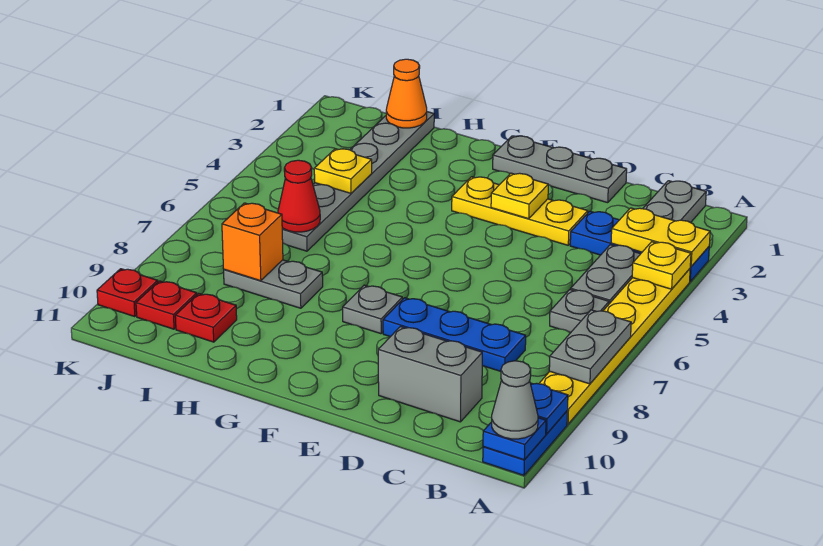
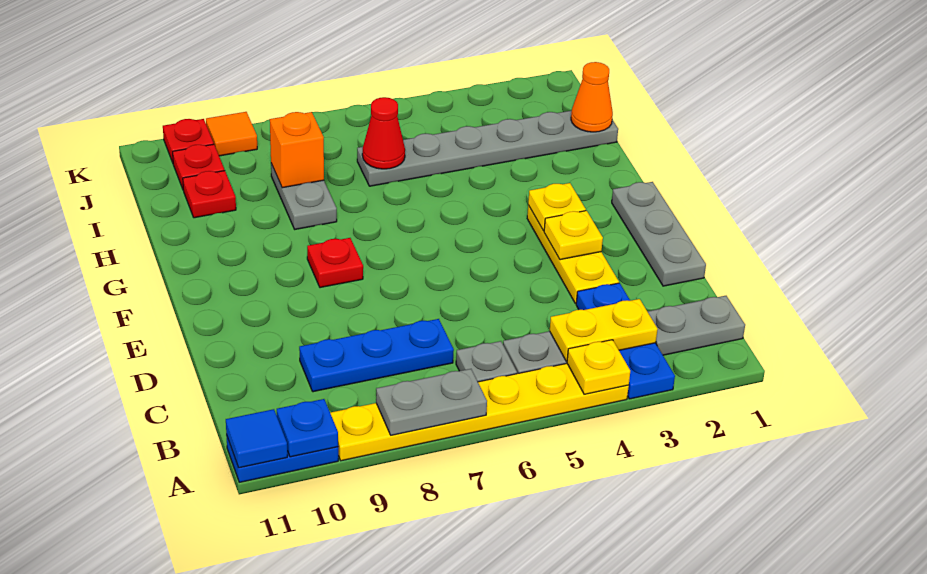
yellow 1x2 plate [611,208,710,267] -> yellow 1x2 plate turned to [550,299,658,361]
blue 1x1 plate [483,418,546,460] -> blue 1x1 tile [226,409,287,468]
grey 1x1 cone [492,361,538,439] -> none
blue 1x3 plate [383,298,526,371] -> blue 1x3 plate turned to [299,319,454,392]
grey 1x2 brick [378,327,482,422] -> none
grey 1x1 plate [343,285,403,334] -> red 1x1 plate [307,238,363,288]
yellow 1x1 plate [314,149,372,193] -> yellow 1x1 plate moved to [528,183,586,231]
none -> orange 1x1 tile [206,112,257,156]

